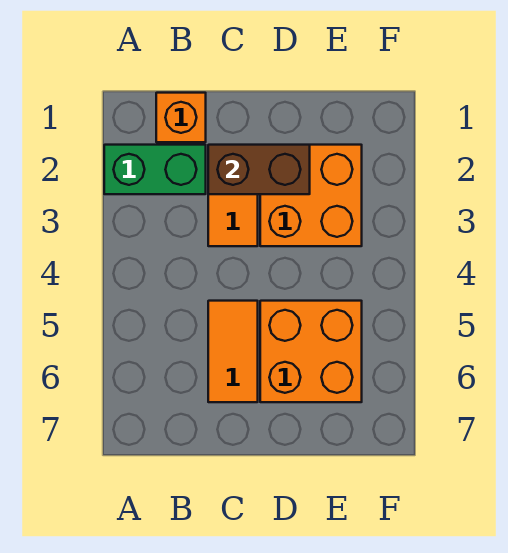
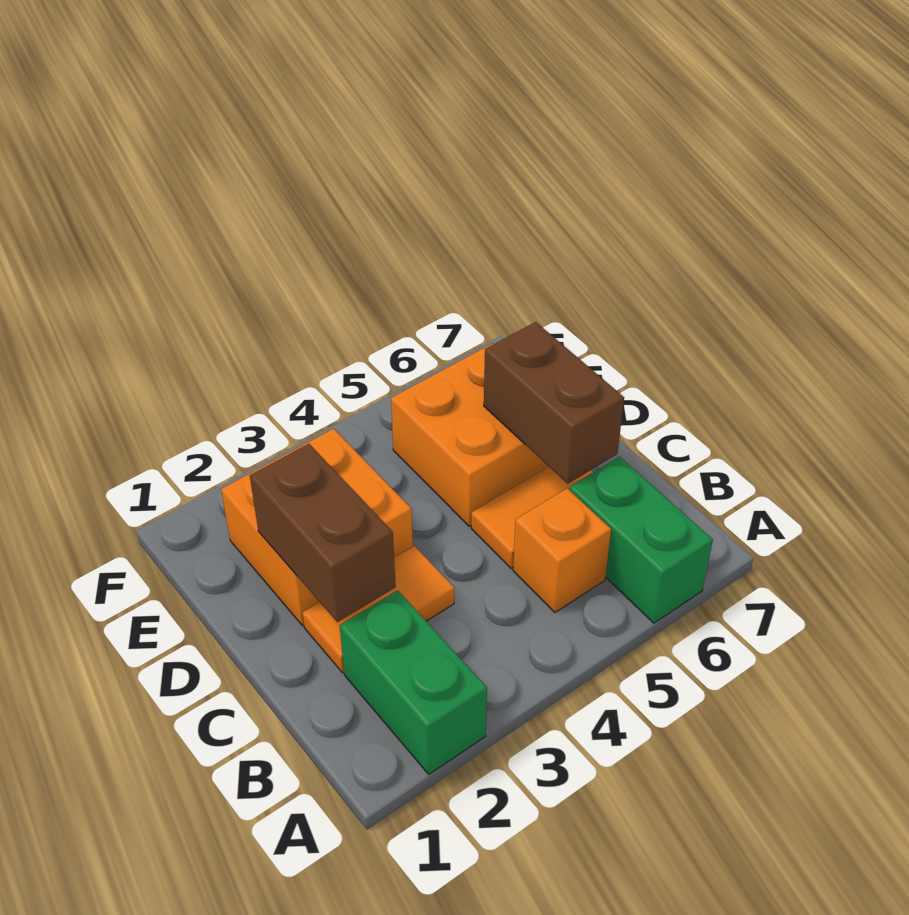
none -> green 1x2 brick [570,457,713,623]
orange 1x1 brick [156,93,206,142] -> orange 1x1 brick moved to [513,488,611,612]
none -> brown 1x2 brick [484,322,624,484]

